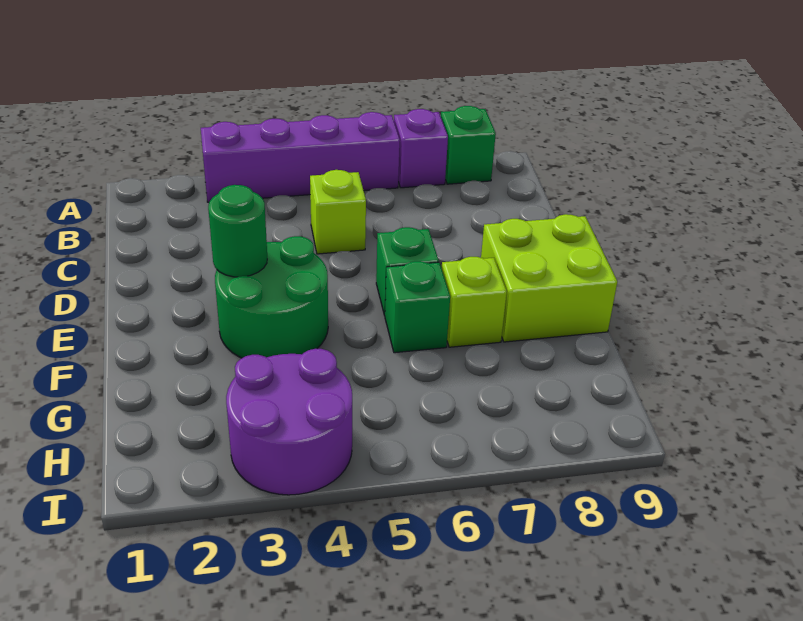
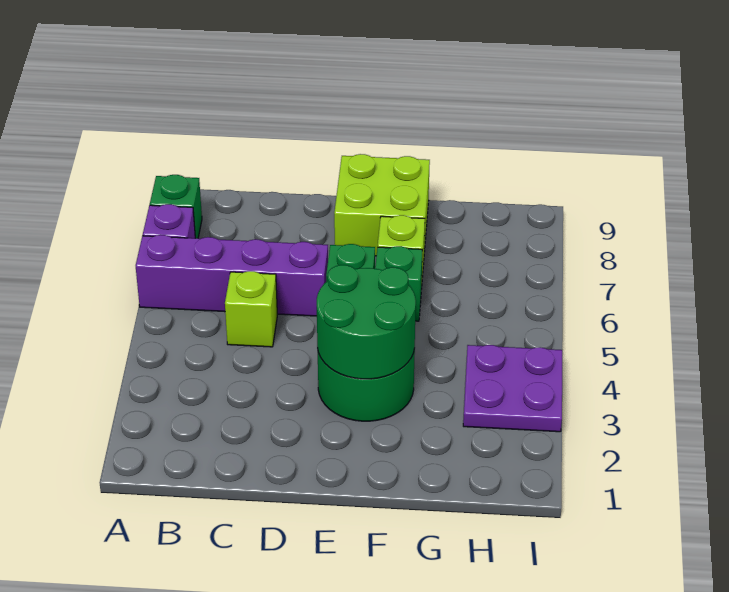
purple 1x4 brick [201,112,400,202] -> purple 1x4 brick turned to [136,235,328,316]
green 1x1 round brick [208,185,267,277] -> green 2x2 round brick [317,265,416,379]
purple 2x2 round brick [226,349,352,495] -> purple 2x2 plate [463,345,562,432]

